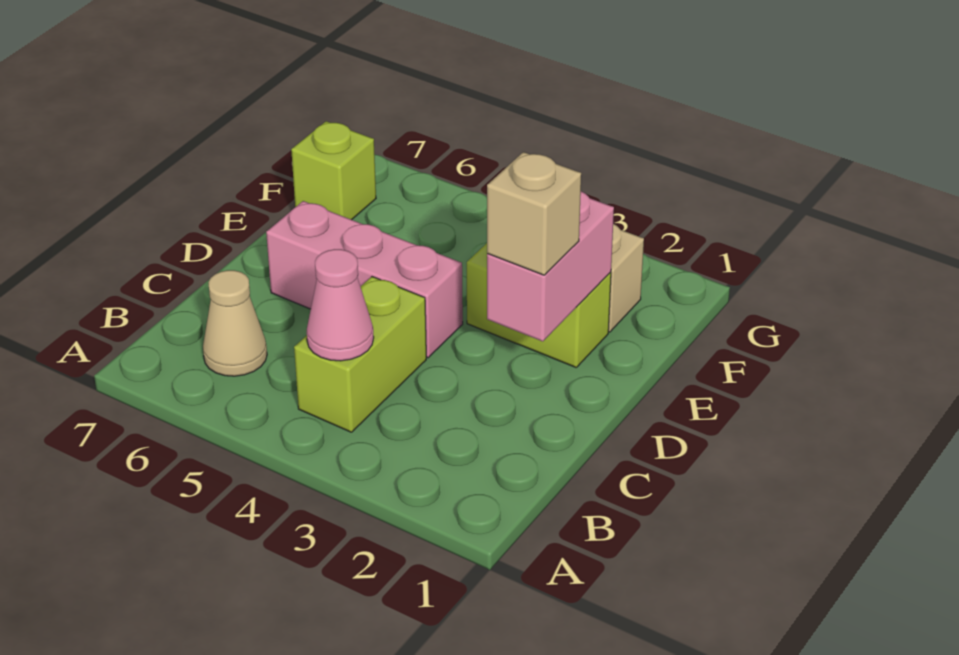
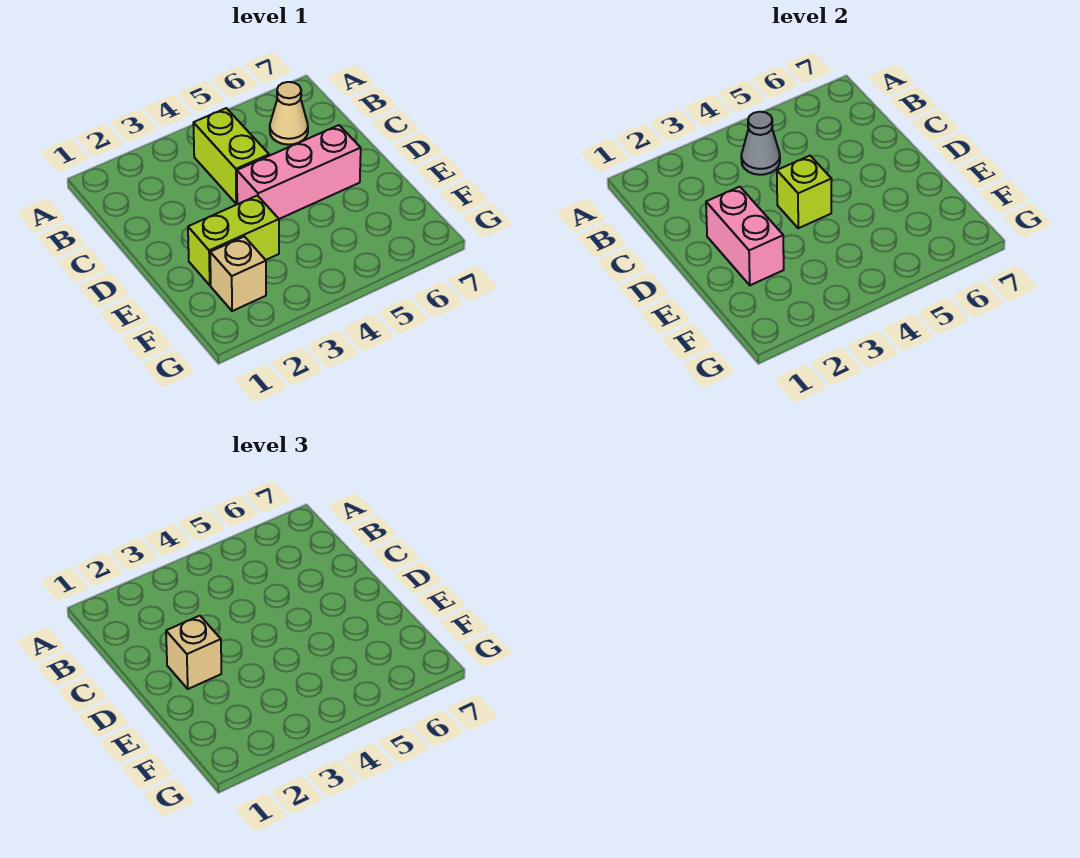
pink 1x1 cone [307,249,374,361] -> grey 1x1 cone [741,112,780,175]
lime 1x1 brick [291,121,376,220] -> lime 1x1 brick moved to [777,156,832,228]

